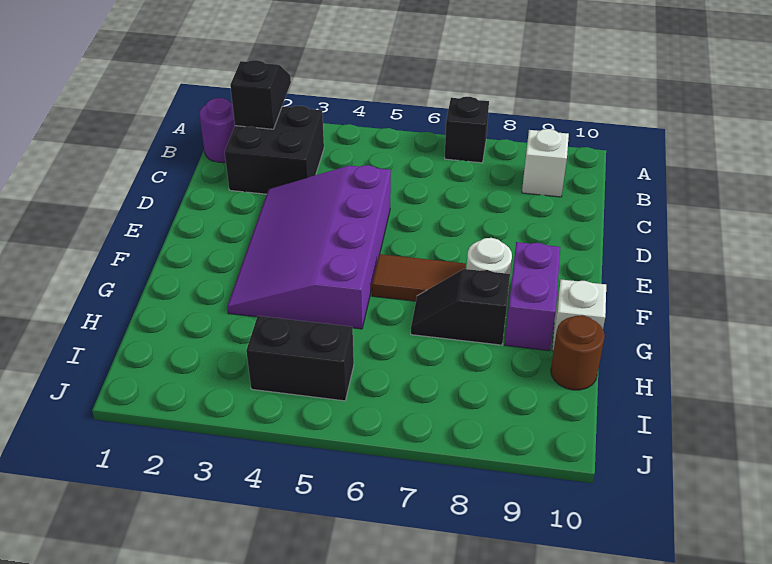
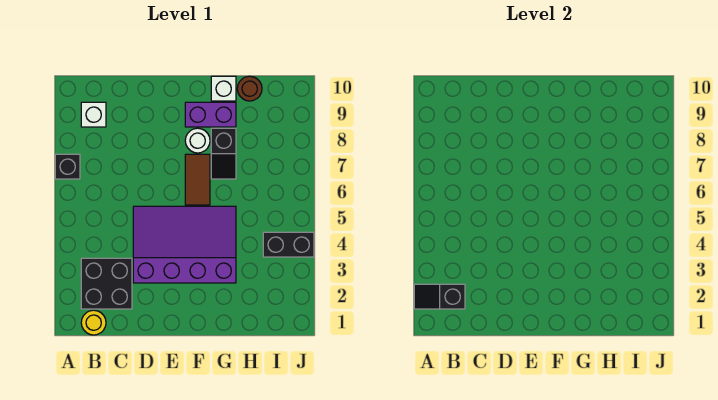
purple 1x1 round brick [199,98,235,162] -> yellow 1x1 round brick [81,310,106,335]
purple 3x4 slope [227,165,391,329] -> purple 3x4 slope turned to [133,206,236,283]
black 1x2 brick [246,316,354,401] -> black 1x2 brick turned to [263,232,314,257]

